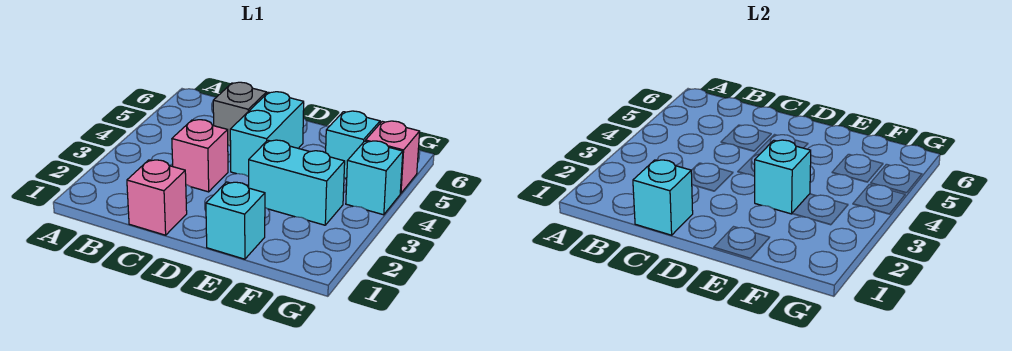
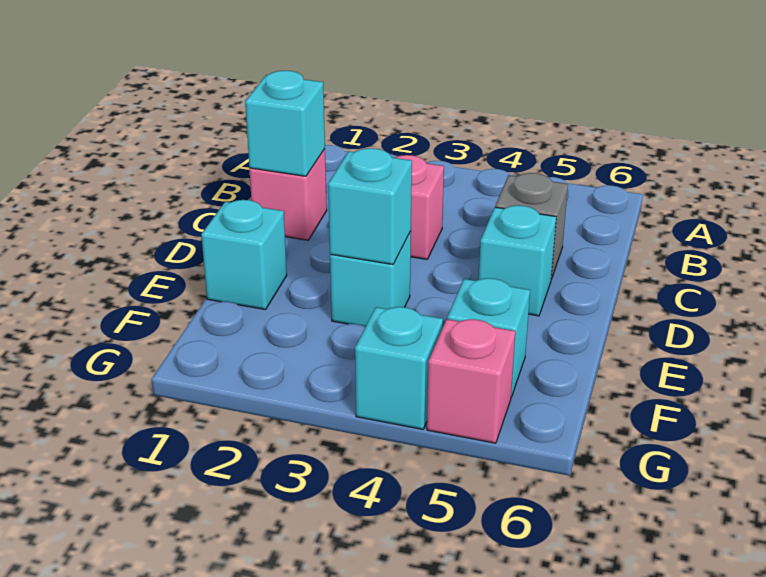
cyan 1x2 brick [230,92,304,177] -> cyan 1x1 brick [479,205,556,316]
cyan 1x2 brick [249,140,345,225] -> cyan 1x1 brick [330,231,411,327]

